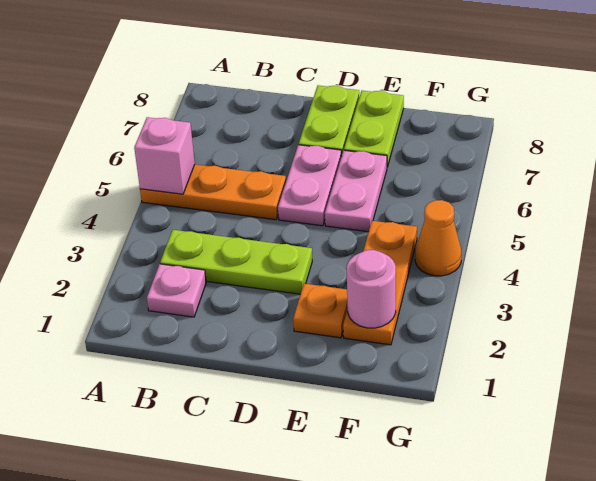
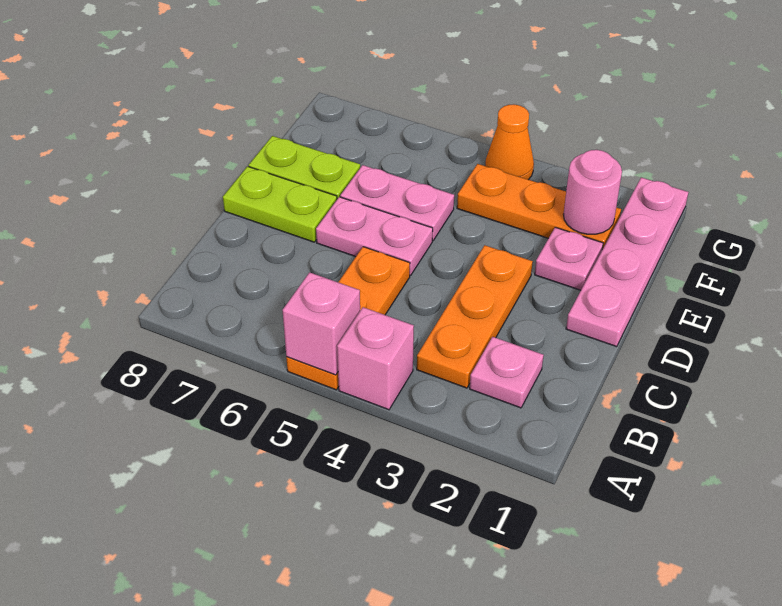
none -> pink 1x1 brick [337,307,414,410]
lime 1x3 plate [160,230,312,294] -> orange 1x3 plate [417,245,533,388]
none -> pink 1x4 plate [566,177,688,347]
orange 1x1 plate [293,284,348,338] -> pink 1x1 plate [535,227,603,290]

